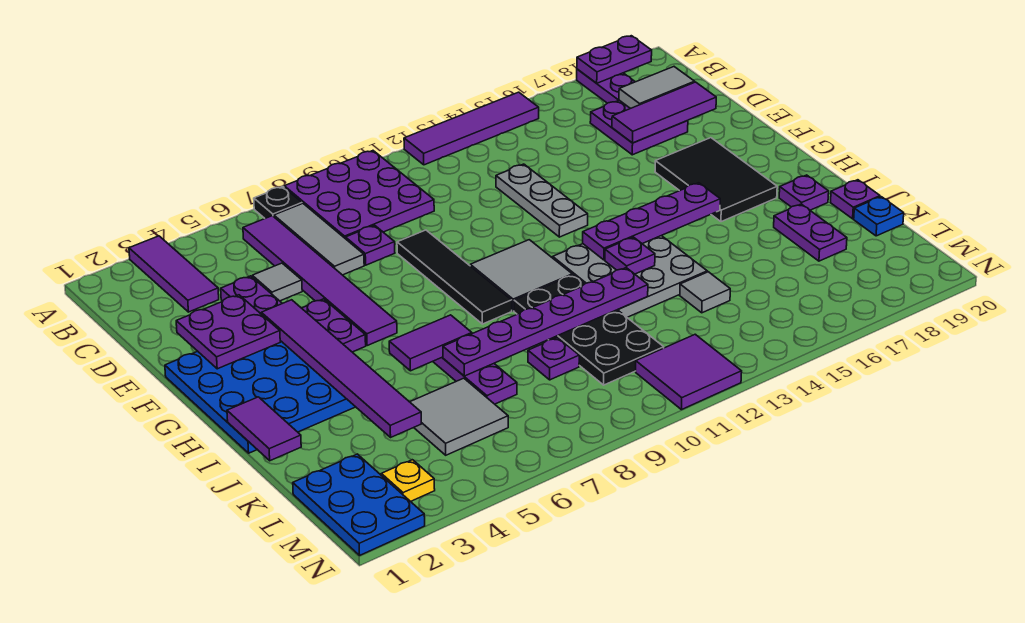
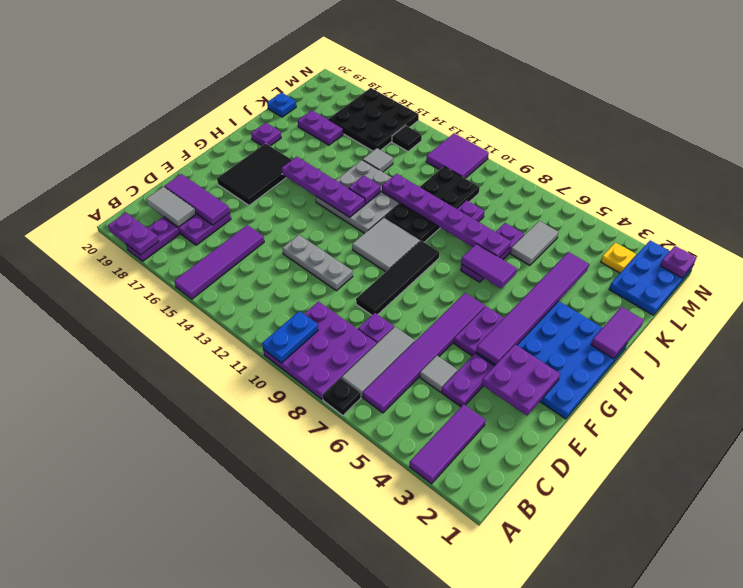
none -> blue 1x2 plate [262,311,318,363]
purple 1x4 tile [404,92,539,165] -> purple 1x4 tile turned to [174,225,264,299]
grey 1x3 plate [496,164,588,237] -> grey 1x3 plate turned to [282,235,353,291]
purple 1x2 plate [774,204,847,261] -> purple 1x2 plate turned to [298,110,343,145]
purple 1x1 plate [831,180,880,219] -> purple 1x1 plate moved to [660,246,696,278]
grey 2x2 tile [410,378,508,455] -> grey 1x2 tile [510,221,558,265]
none -> black 3x3 plate [328,88,419,151]
none -> black 1x1 tile [392,125,422,151]

